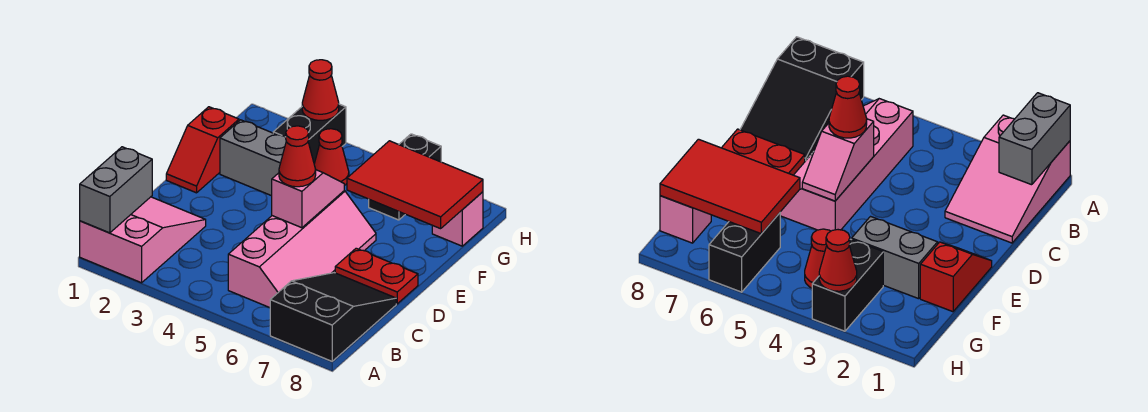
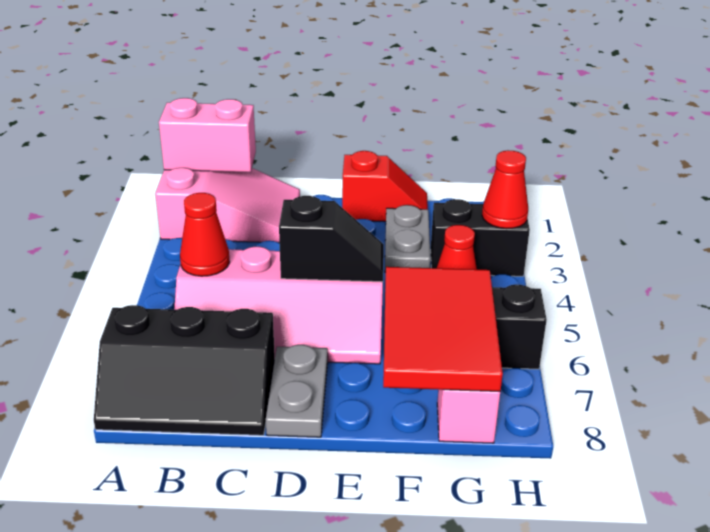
grey 1x2 brick [80,147,152,233] -> pink 1x2 brick [159,98,256,172]
black 2x3 slope [270,273,396,361] -> black 2x3 slope turned to [94,305,275,435]
pink 1x2 slope [272,170,344,228] -> black 1x2 slope [279,196,384,282]
red 1x1 cone [279,126,316,187] -> red 1x1 cone moved to [180,193,230,276]
red 1x2 plate [335,248,418,304] -> grey 1x2 plate [266,345,328,437]
red 1x2 slope [166,107,239,193] -> red 1x2 slope turned to [342,151,428,222]
grey 1x2 brick [220,120,286,196] -> grey 1x2 plate [385,205,430,272]

